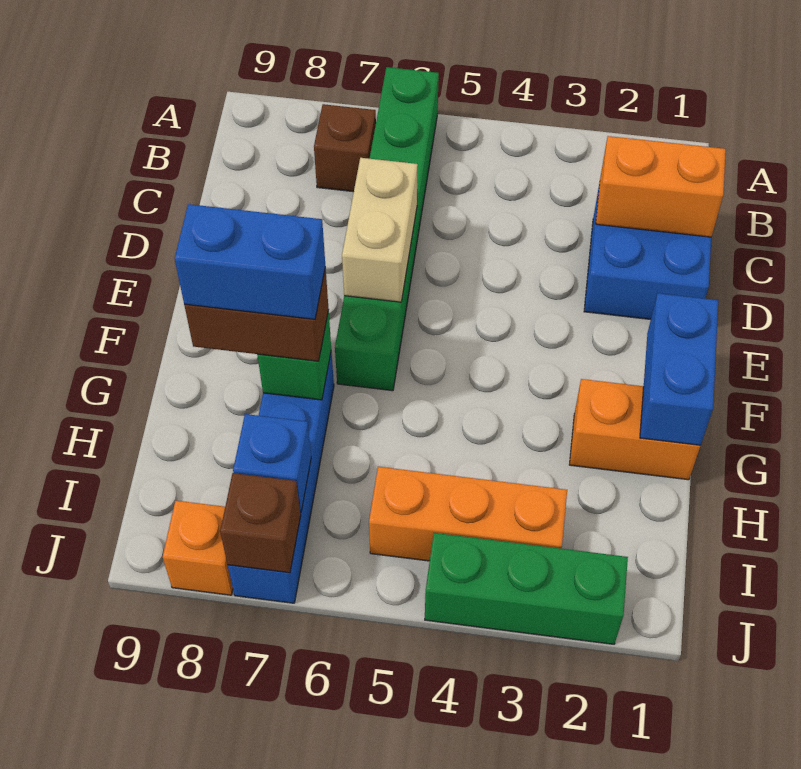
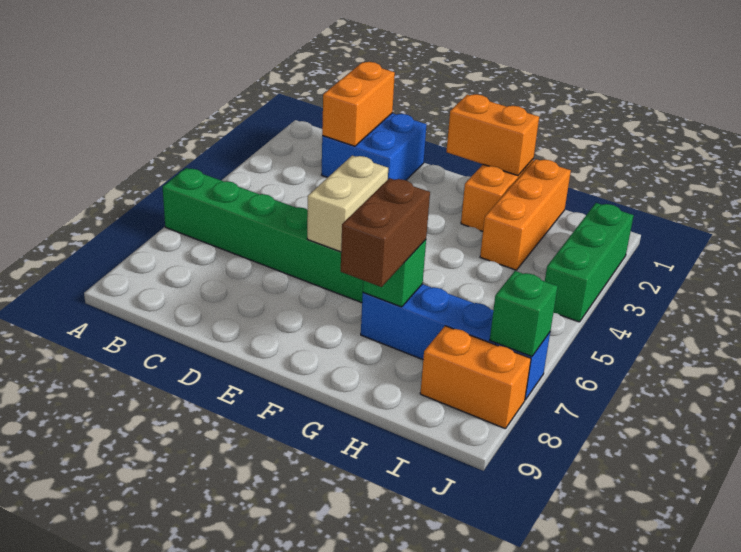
brown 1x1 brick [314,104,376,192] -> none
tan 1x2 brick [342,158,418,302] -> tan 1x2 brick turned to [307,156,388,252]
blue 1x2 brick [640,293,718,445] -> orange 1x2 brick [447,94,539,176]
blue 1x2 brick [175,204,325,319] -> none
orange 1x3 brick [369,467,567,561] -> orange 1x3 brick moved to [480,159,571,270]
blue 1x1 brick [233,414,311,513] -> none
brown 1x1 brick [220,473,301,573] -> green 1x1 brick [490,271,558,356]
orange 1x1 brick [163,501,233,595] -> orange 1x2 brick [420,326,531,429]

